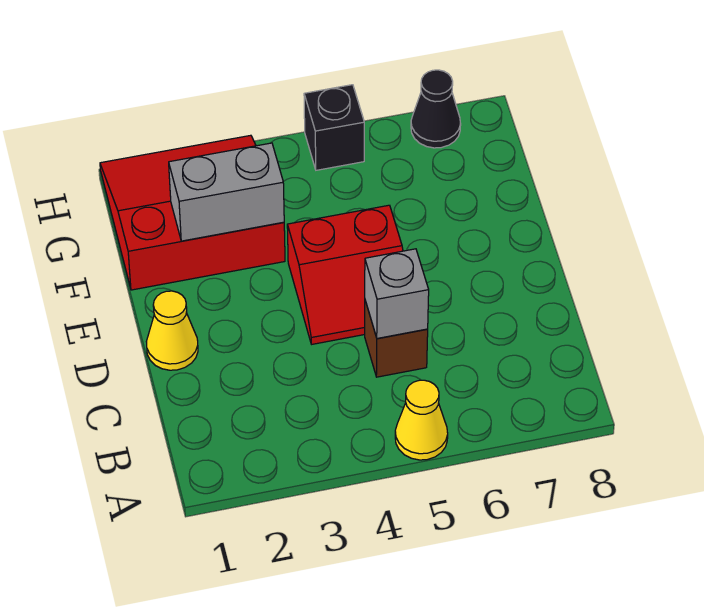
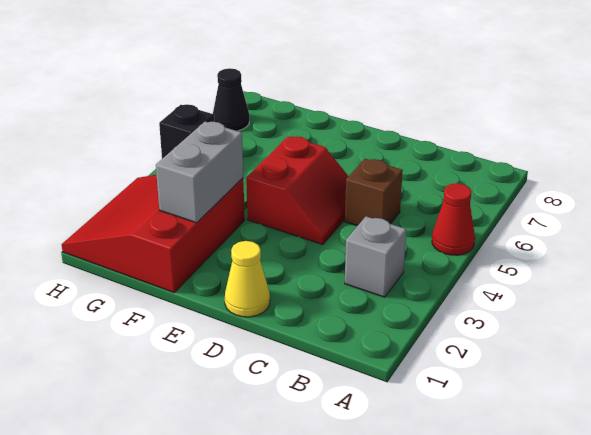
yellow 1x1 cone [395,380,448,460] -> red 1x1 cone [432,183,475,255]
grey 1x1 brick [365,249,429,338] -> grey 1x1 brick moved to [345,216,406,297]

